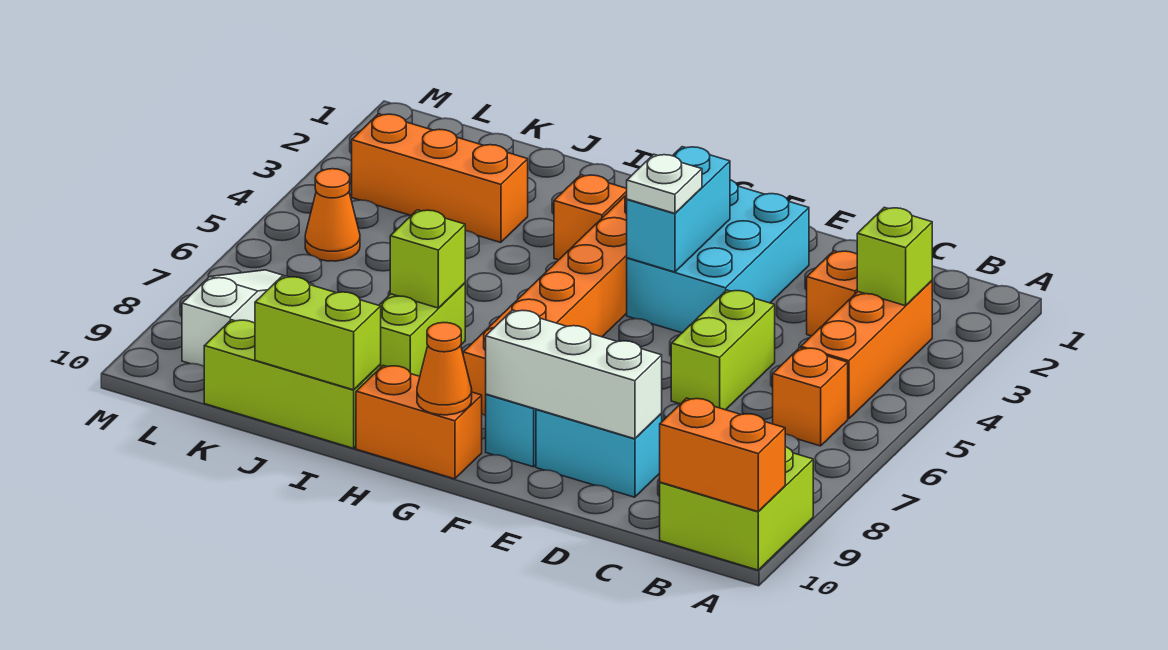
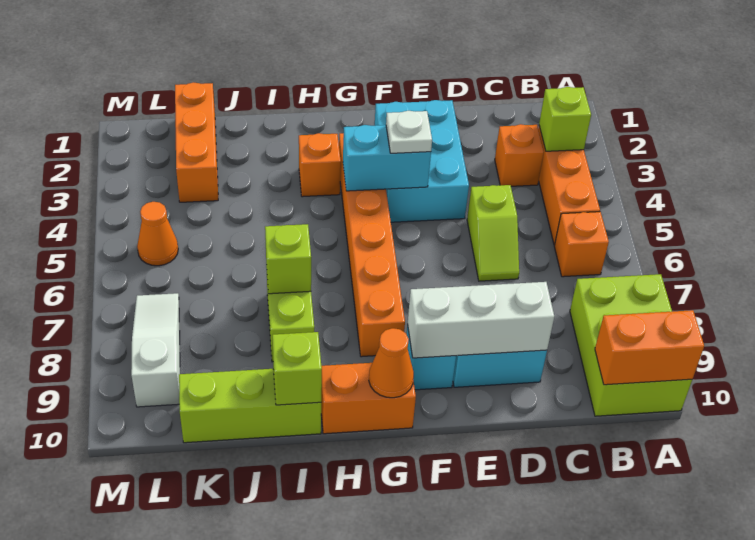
lime 2x2 brick [660,447,813,570] -> lime 2x3 brick [570,274,692,416]
lime 1x2 brick [671,290,775,410] -> lime 1x2 slope [467,185,519,281]
cyan 1x2 brick [627,147,730,272] -> cyan 1x2 brick turned to [343,125,431,191]
lime 1x2 brick [255,277,381,390] -> lime 1x1 brick [272,332,322,405]
orange 1x3 brick [352,114,528,242] -> orange 1x3 brick turned to [175,82,218,202]

